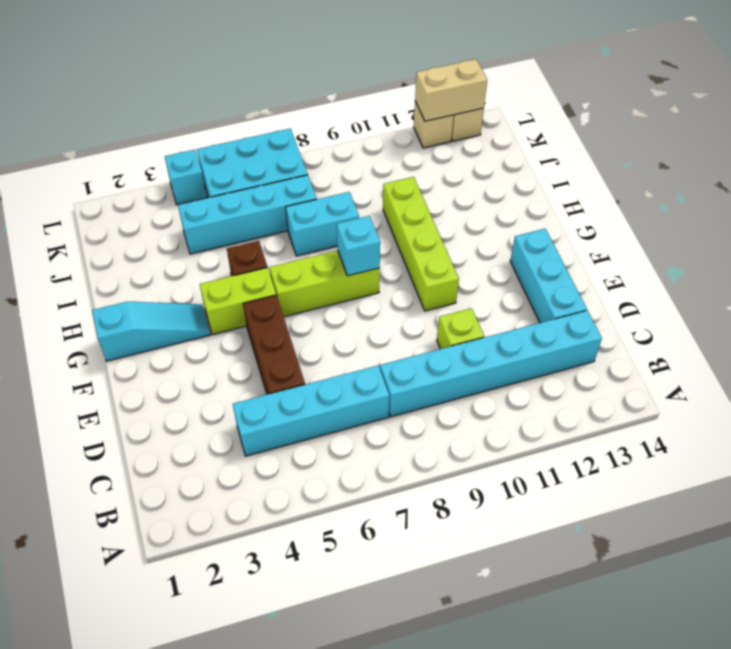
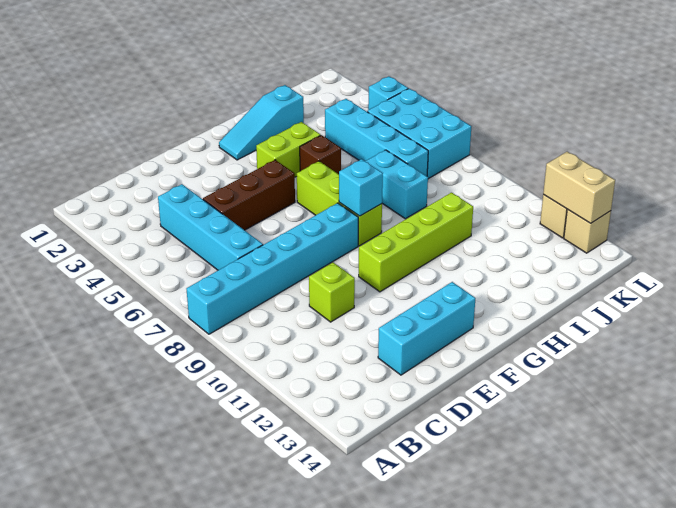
cyan 1x6 brick [380,310,602,417] -> cyan 1x6 brick turned to [187,203,358,334]
cyan 1x3 slope [92,302,210,361] -> cyan 1x3 slope turned to [219,85,304,160]
lime 1x2 brick [200,267,276,335] -> lime 1x2 brick turned to [256,122,321,177]

